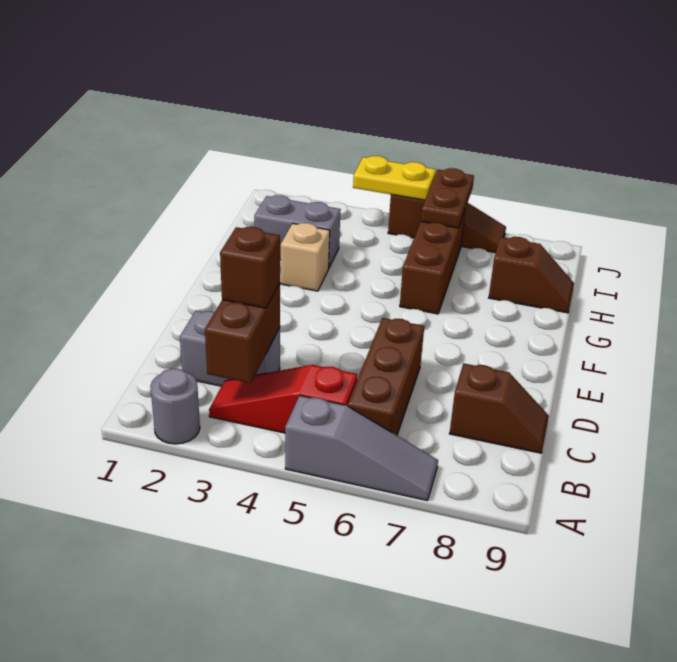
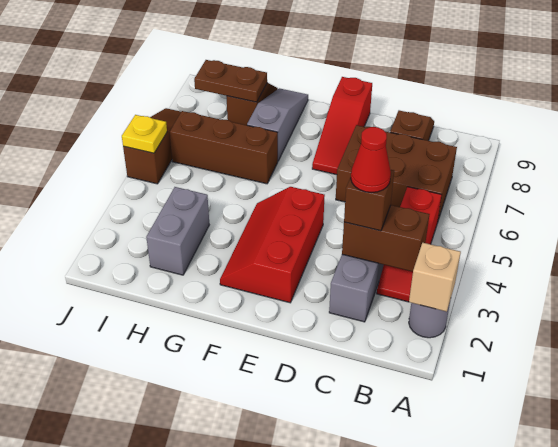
grey 1x3 slope [285,396,438,501] -> grey 1x3 slope moved to [247,88,308,161]
brown 1x3 brick [348,318,424,435] -> brown 2x3 brick [336,125,457,223]
none -> red 1x1 cone [351,127,391,193]
none -> red 2x3 slope [220,187,325,303]
none -> red 1x3 slope [312,77,372,175]
tan 1x1 brick [281,223,330,291] -> tan 1x1 brick moved to [409,243,461,312]
brown 1x2 plate [421,168,474,228] -> brown 1x2 plate moved to [194,60,267,102]
yellow 1x2 plate [353,156,436,200] -> yellow 1x1 plate [122,115,167,153]

